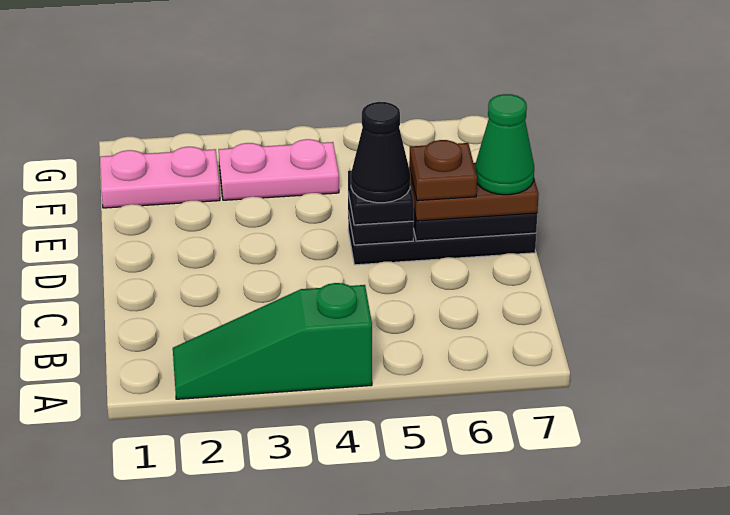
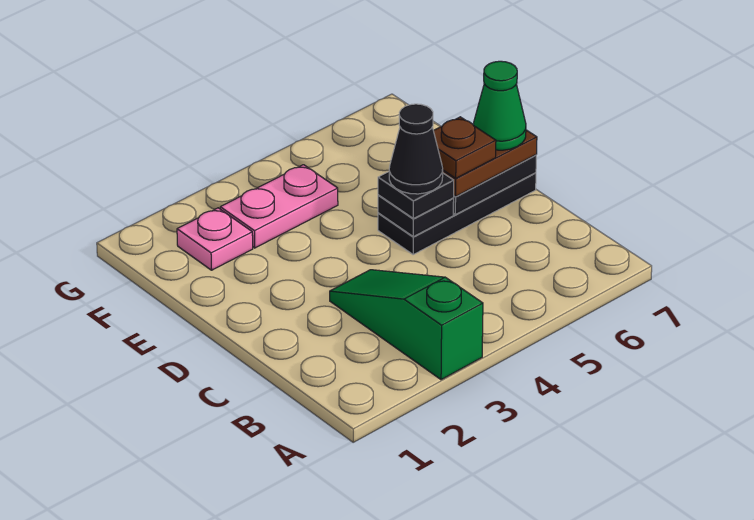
green 1x3 slope [173,283,372,399] -> green 1x3 slope turned to [330,270,483,380]
pink 1x2 plate [100,147,220,208] -> pink 1x1 plate [177,208,253,270]

